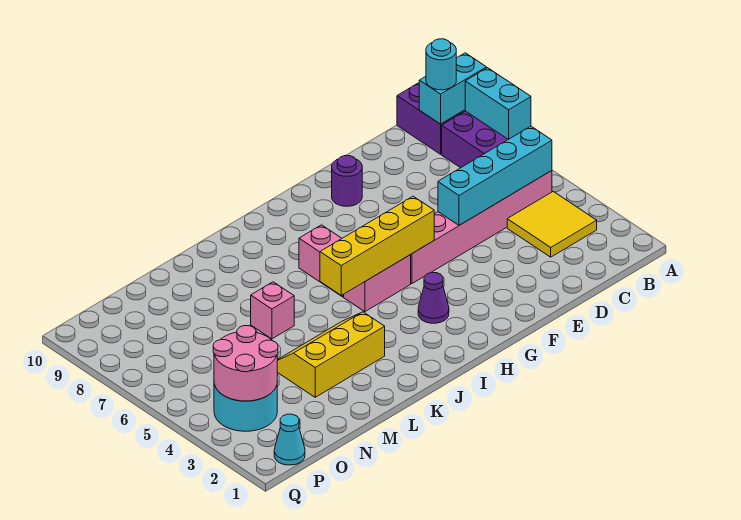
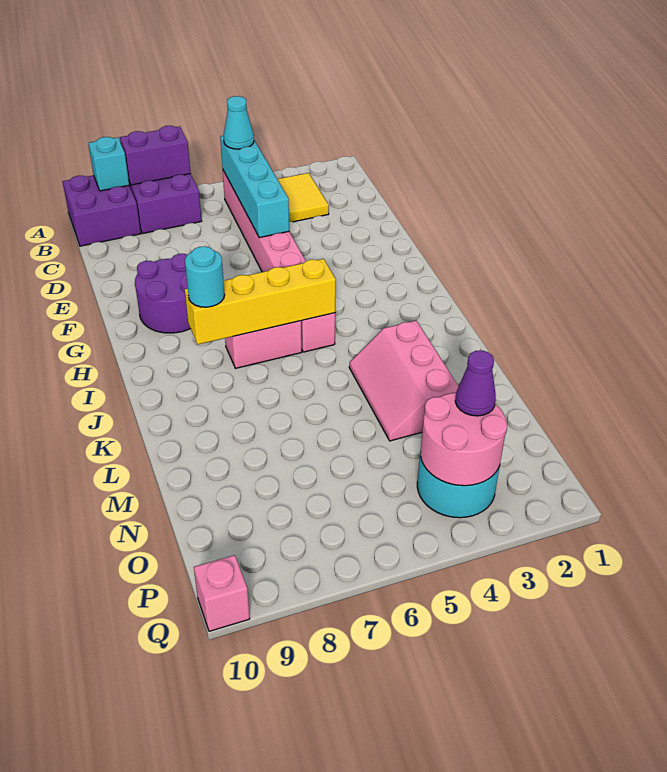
cyan 1x2 brick [465,68,531,139] -> purple 1x2 brick [120,126,191,185]
cyan 1x2 brick [419,53,487,124] -> cyan 1x1 brick [88,137,129,191]
cyan 1x1 round brick [426,39,456,90] -> cyan 1x1 round brick moved to [185,246,225,307]
purple 1x1 round brick [332,156,362,206] -> purple 2x2 round brick [135,254,191,333]
yellow 1x4 brick [320,196,434,295] -> yellow 1x4 brick turned to [185,259,336,345]
purple 1x1 cone [418,273,449,323] -> purple 1x1 cone moved to [455,350,496,416]
yellow 2x3 slope [277,312,385,397] -> pink 2x3 slope [349,321,459,441]
pink 1x1 brick [251,282,294,339] -> pink 1x1 brick moved to [194,555,250,631]
cyan 1x1 cone [274,414,305,465] -> cyan 1x1 cone moved to [223,96,254,149]

